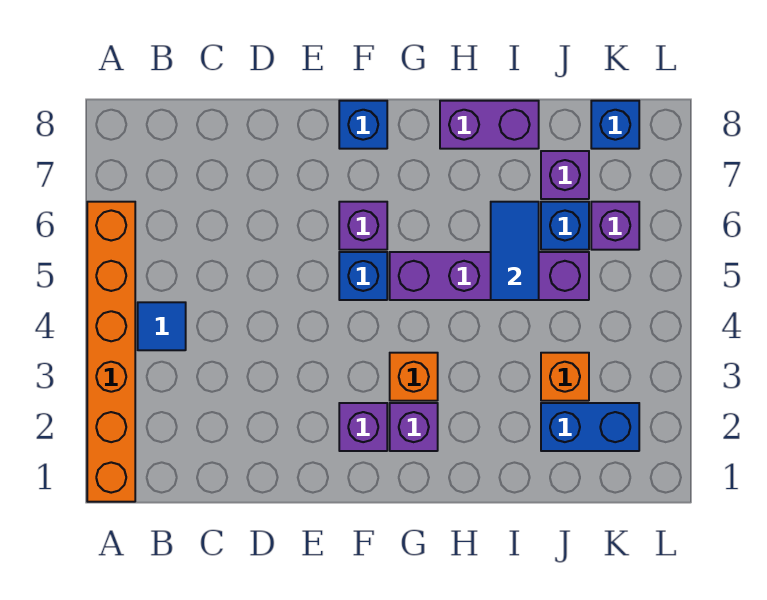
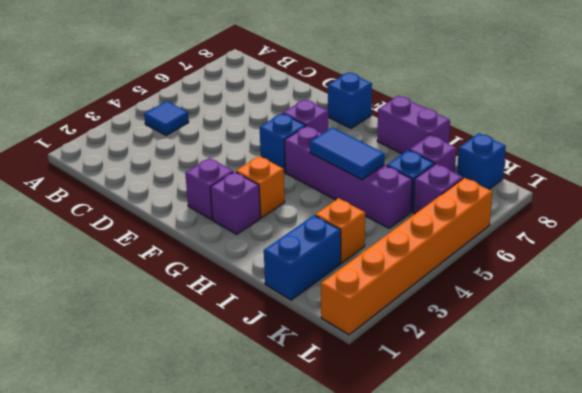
orange 1x6 brick [87,202,135,502] -> orange 1x6 brick moved to [321,178,492,335]
blue 1x2 tile [491,202,539,300] -> blue 1x2 tile turned to [310,127,385,180]
blue 1x2 brick [541,403,639,451] -> blue 1x2 brick turned to [264,215,341,300]

